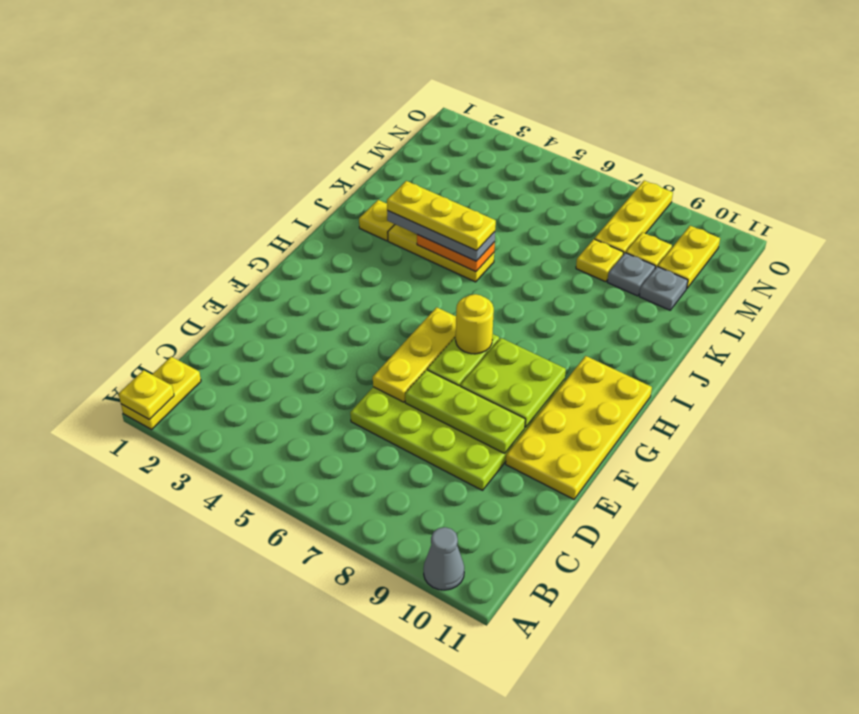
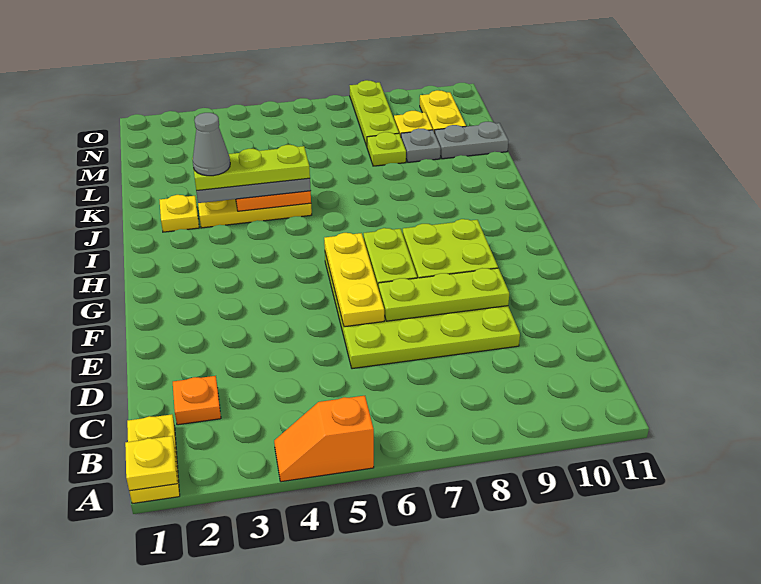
none -> orange 1x2 slope [274,396,374,482]
grey 1x1 cone [424,527,464,590] -> grey 1x1 cone moved to [193,113,230,176]
none -> orange 1x1 plate [173,376,221,425]
yellow 2x4 plate [506,356,652,499] -> none
yellow 1x1 round brick [456,294,494,354] -> none
yellow 1x3 plate [387,181,496,251] -> lime 1x3 plate [192,145,310,191]
yellow 1x1 plate [576,239,623,282] -> lime 1x1 plate [367,132,406,166]
grey 1x1 plate [639,267,688,310] -> grey 1x2 plate [435,122,508,159]
yellow 1x3 plate [594,181,673,254] -> lime 1x3 plate [350,80,399,146]

